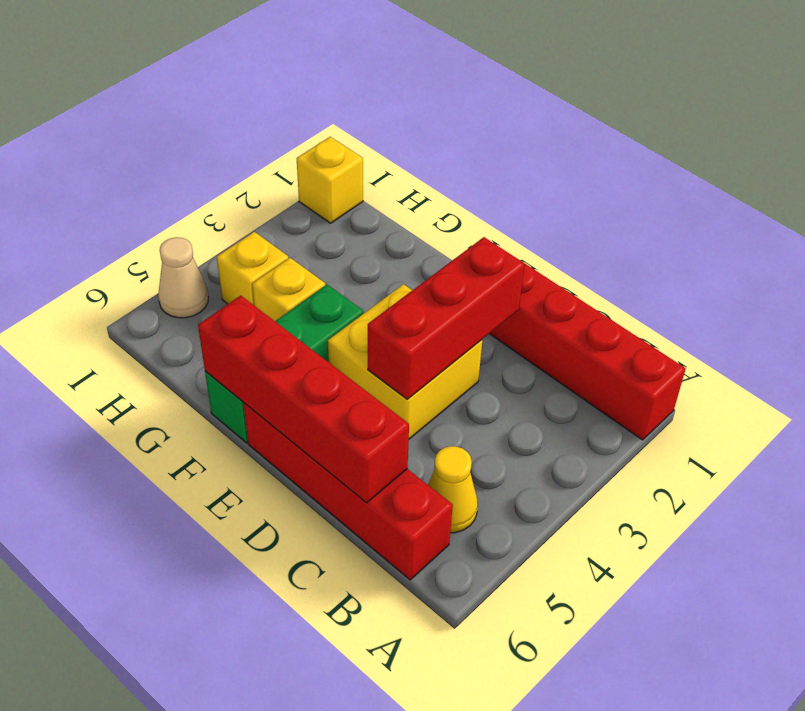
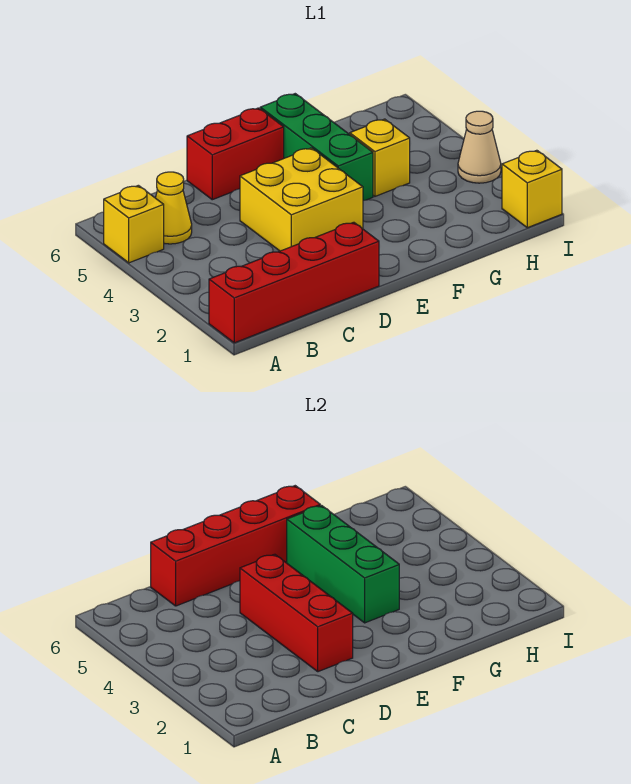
red 1x4 brick [244,403,453,580] -> red 1x2 brick [187,108,284,200]
none -> green 1x3 brick [287,506,399,623]
yellow 1x1 brick [217,232,288,305] -> yellow 1x1 brick moved to [104,185,164,263]
tan 1x1 cone [158,237,209,318] -> tan 1x1 cone moved to [458,111,501,183]

